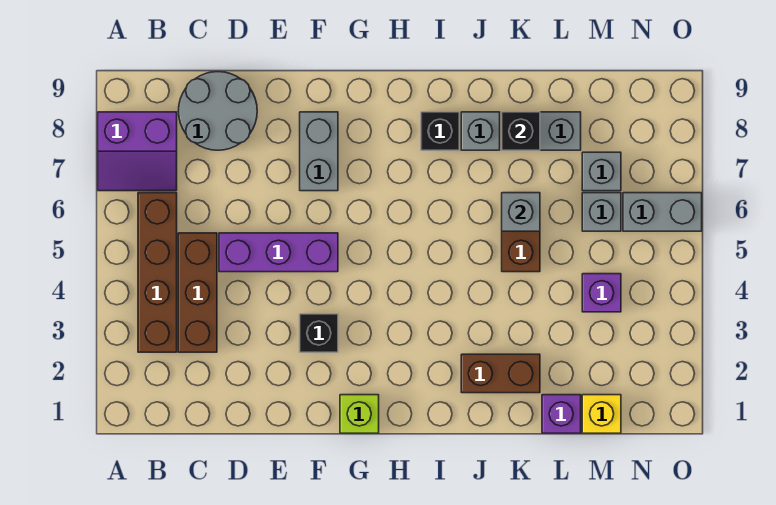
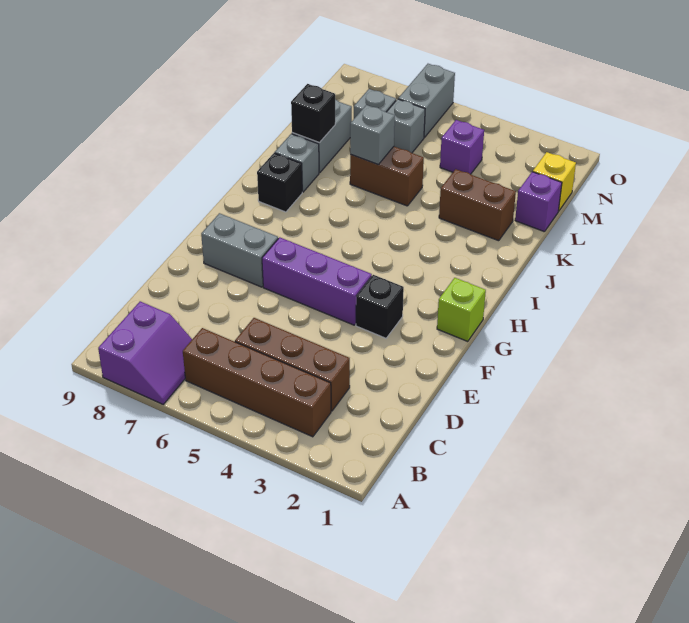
grey 2x2 round brick [179,72,257,150] -> none
purple 1x3 brick [219,233,338,272] -> purple 1x3 brick turned to [262,237,372,325]
brown 1x2 brick [461,354,540,393] -> brown 1x2 brick turned to [439,169,516,241]

